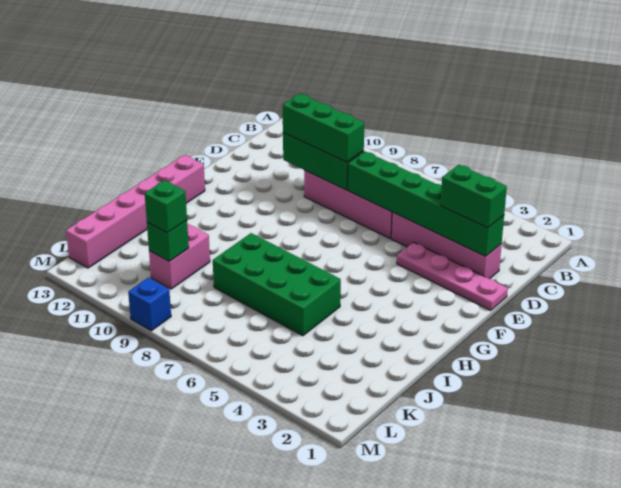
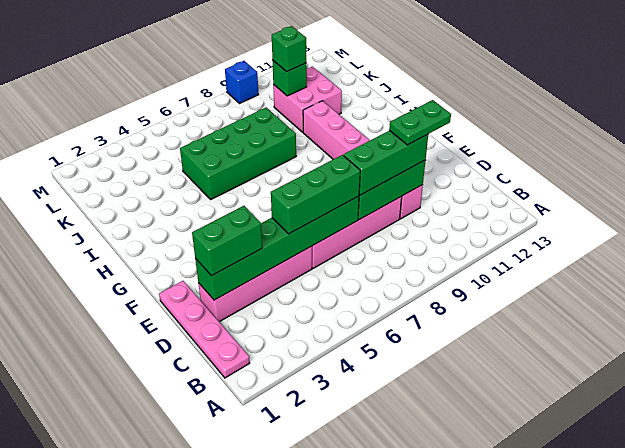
none -> green 1x3 brick [271,155,360,234]
none -> green 1x2 plate [389,100,451,145]
pink 1x4 plate [397,242,508,310] -> pink 1x4 plate turned to [159,281,250,378]
pink 1x6 brick [66,155,205,268] -> pink 1x6 brick moved to [303,101,423,219]
pink 1x2 brick [149,224,210,289] -> pink 2x2 brick [273,67,342,132]

